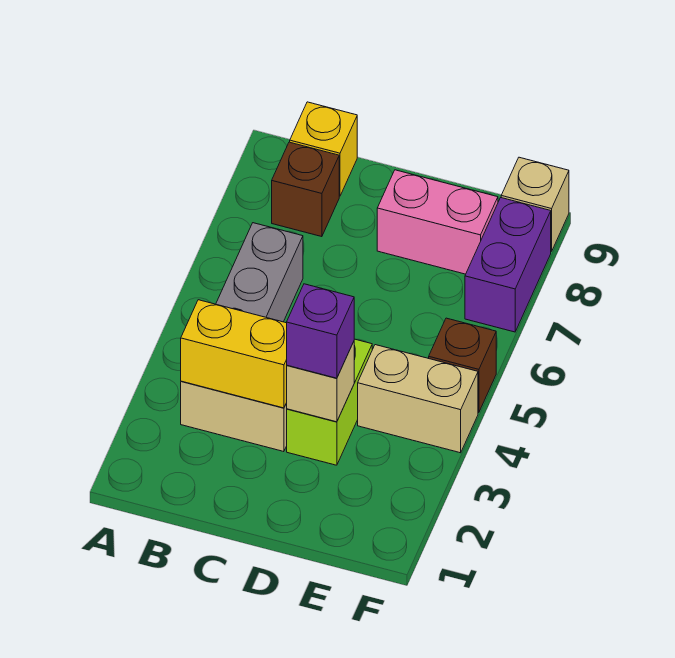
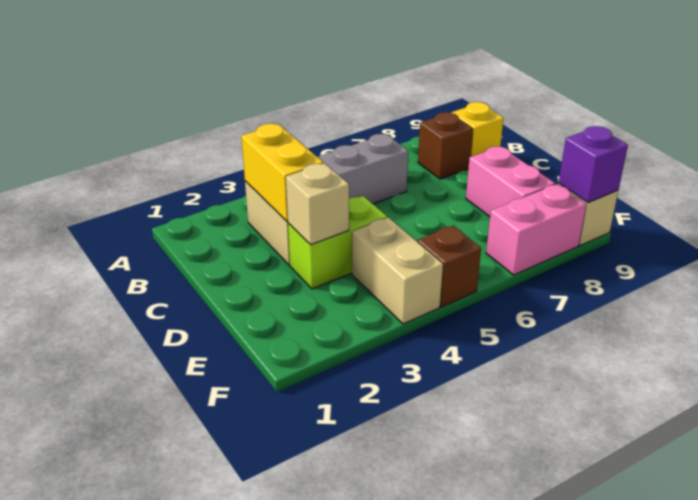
purple 1x1 brick [287,284,354,378] -> purple 1x1 brick moved to [559,126,628,203]
purple 1x2 brick [465,198,551,332] -> pink 1x2 brick [486,184,586,275]

